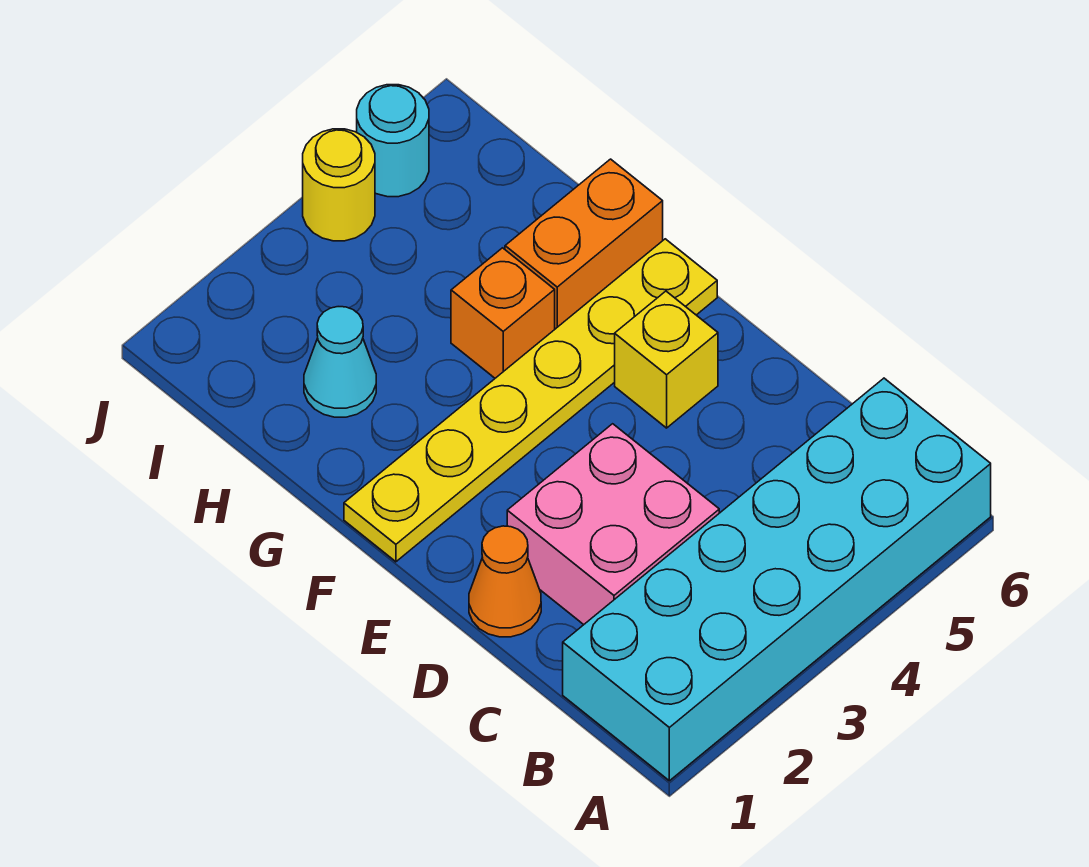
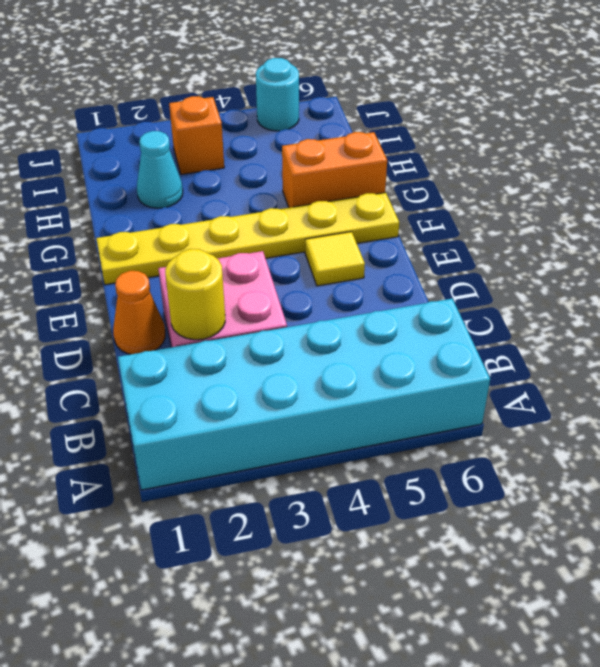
yellow 1x1 brick [615,291,718,428] -> yellow 1x1 tile [305,232,365,286]
orange 1x1 brick [451,248,555,378] -> orange 1x1 brick moved to [169,96,224,174]
yellow 1x1 round brick [303,129,375,241] -> yellow 1x1 round brick moved to [165,249,225,340]

